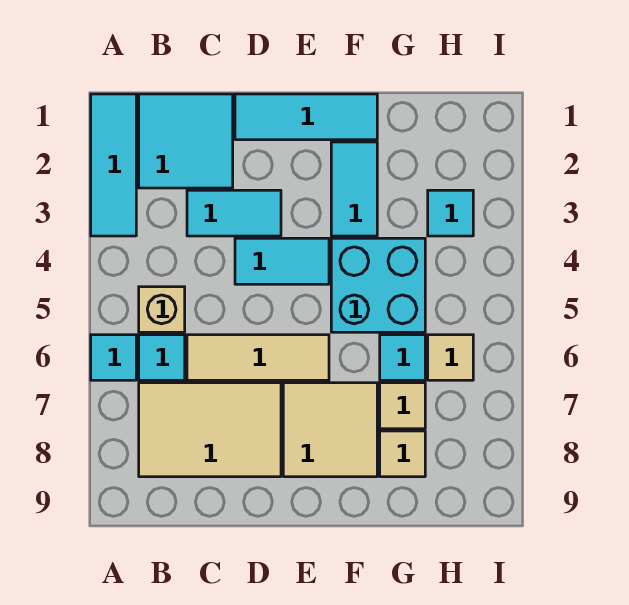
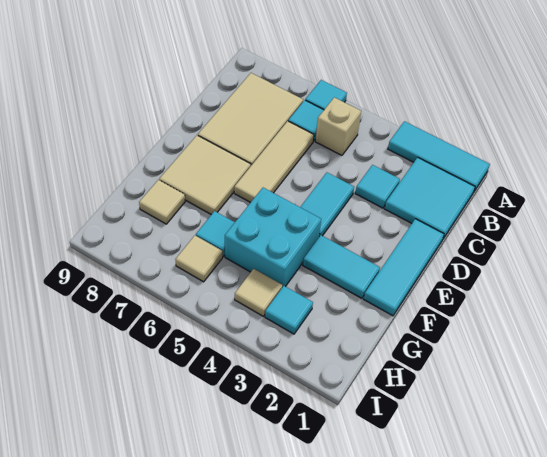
cyan 1x2 tile [187,190,281,236] -> cyan 1x1 tile [355,165,400,208]
tan 1x1 tile [380,383,425,429] -> tan 1x1 tile moved to [235,269,282,316]

